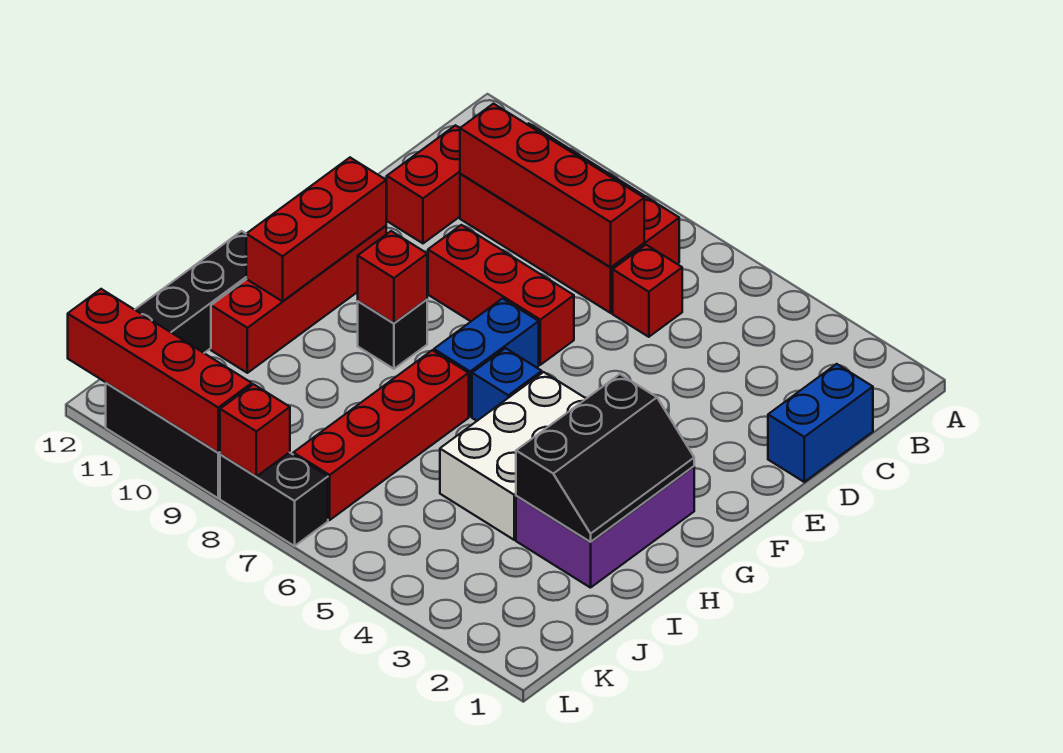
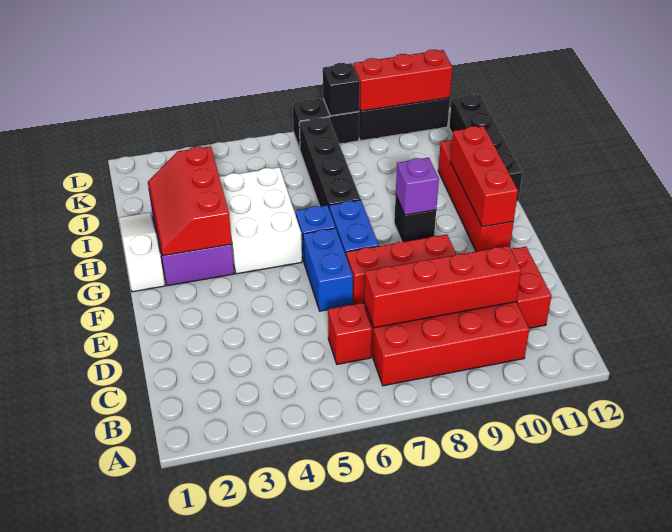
blue 1x2 brick [768,364,873,482] -> blue 1x2 brick moved to [303,228,353,311]
none -> white 1x3 slope [119,213,165,292]
black 2x3 slope [516,374,694,542] -> red 2x3 slope [148,146,232,256]
red 1x1 brick [358,231,427,323] -> purple 1x1 brick [396,158,439,215]
red 1x4 brick [293,350,469,520] -> black 1x4 brick [299,117,361,207]
red 1x1 brick [220,384,290,476] -> black 1x1 brick [323,63,360,116]
red 1x4 brick [68,289,252,452] -> red 1x3 brick [354,50,452,111]

